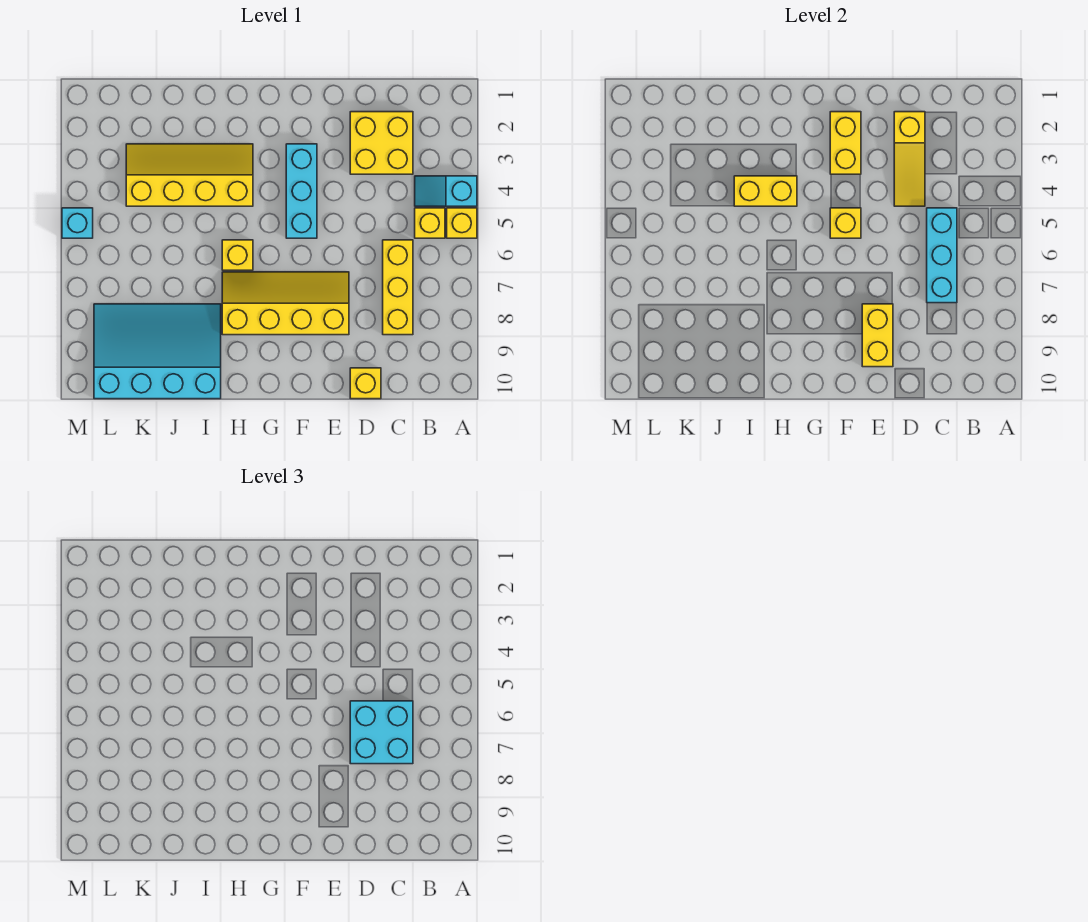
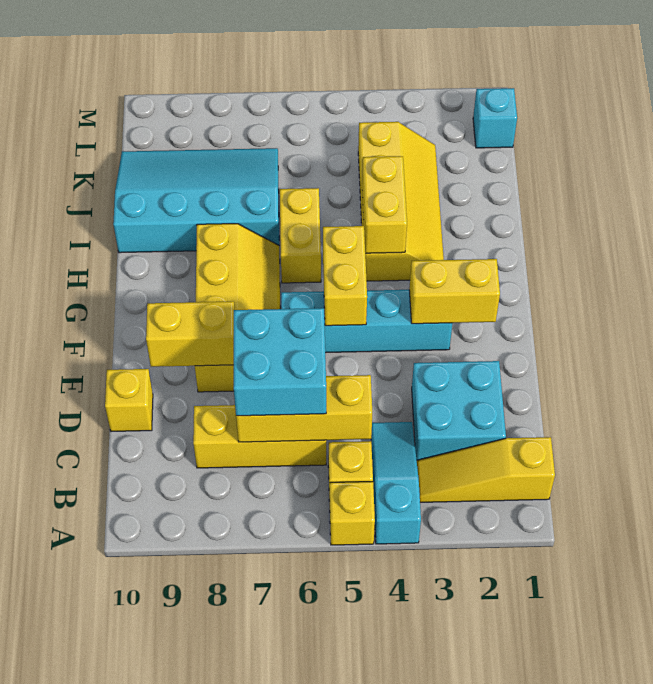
cyan 1x2 slope [415,176,477,206] -> cyan 1x3 slope [371,422,421,544]
yellow 2x2 brick [350,112,413,174] -> cyan 2x2 brick [412,361,506,460]
cyan 1x3 brick [927,208,957,303] -> yellow 1x3 brick [236,375,372,442]
yellow 1x3 slope [894,112,925,206] -> yellow 1x3 slope moved to [417,437,555,502]
cyan 1x3 brick [286,144,317,238] -> cyan 1x4 brick [281,290,453,353]
yellow 1x1 brick [830,208,861,238] -> yellow 1x2 brick [323,226,367,326]
yellow 1x1 brick [222,240,253,270] -> yellow 1x2 brick [280,188,321,283]
cyan 3x4 slope [94,304,221,399] -> cyan 3x4 slope turned to [113,148,279,253]
cyan 1x1 brick [62,208,93,238] -> cyan 1x1 brick moved to [473,88,517,148]

